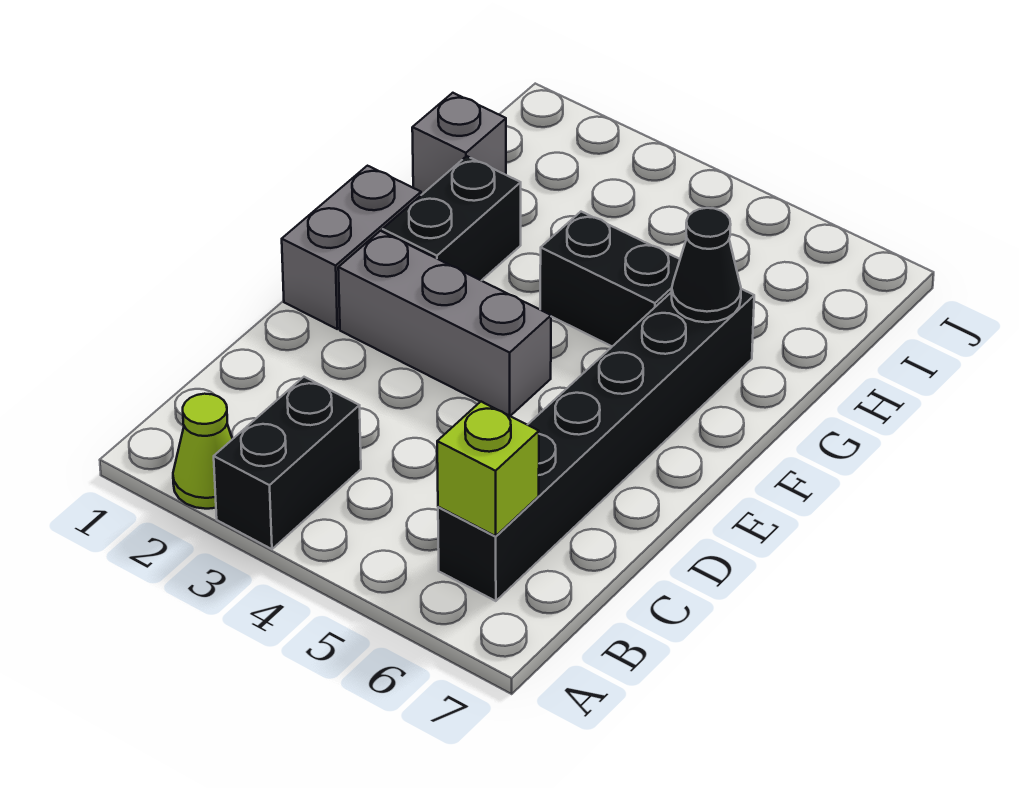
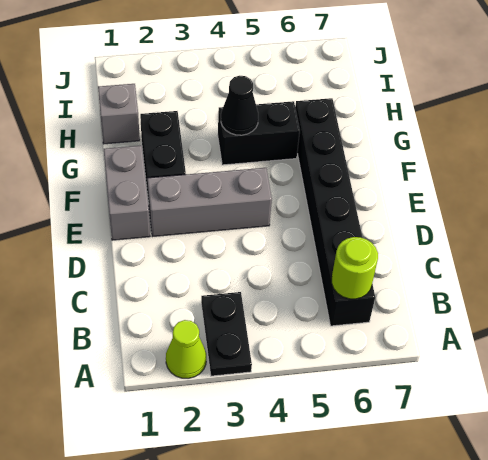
black 1x2 brick [214,377,361,549] -> black 1x2 plate [201,292,252,376]
lime 1x1 brick [437,402,539,536] -> lime 1x1 round brick [332,237,378,299]
black 1x1 cone [672,208,741,322] -> black 1x1 cone moved to [221,76,258,135]

